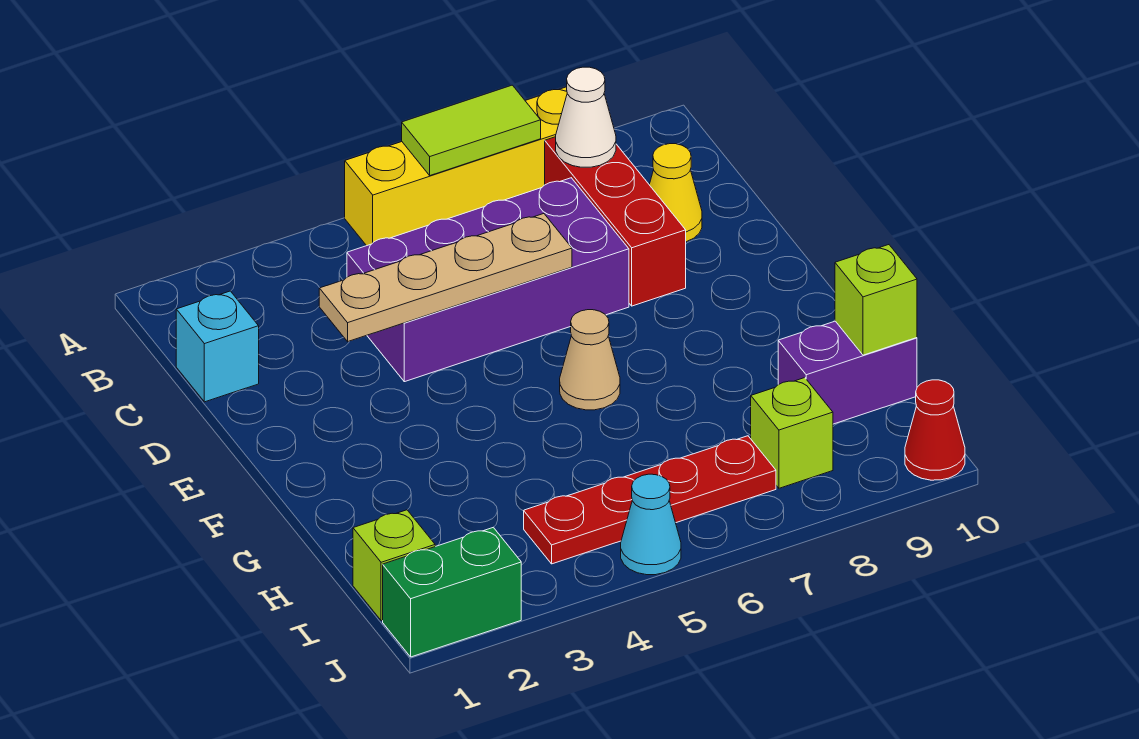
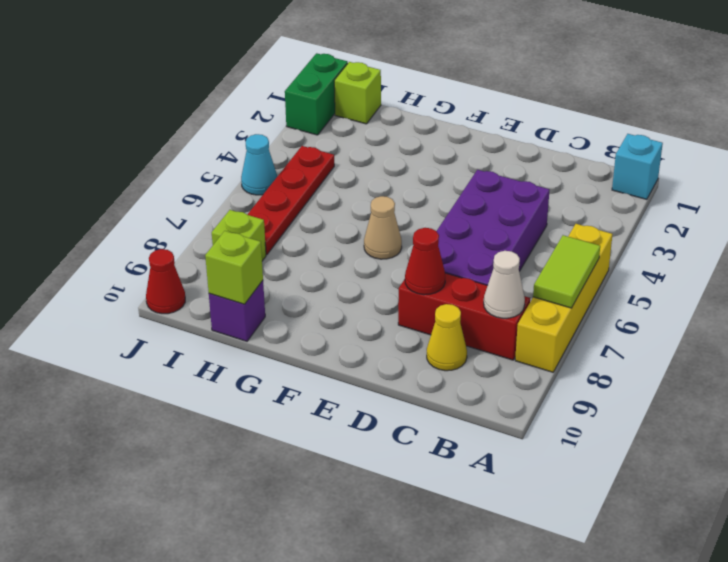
cyan 1x1 brick [176,291,259,402] -> cyan 1x1 brick moved to [612,134,663,199]
tan 1x4 plate [319,214,572,341] -> none
none -> red 1x1 cone [405,228,445,295]
purple 1x2 brick [778,321,917,424] -> purple 1x1 brick [209,281,265,341]

